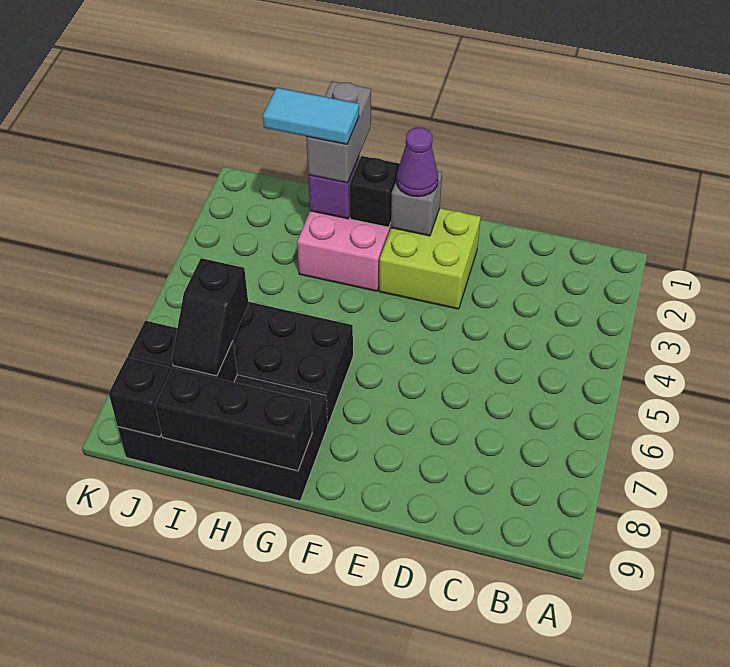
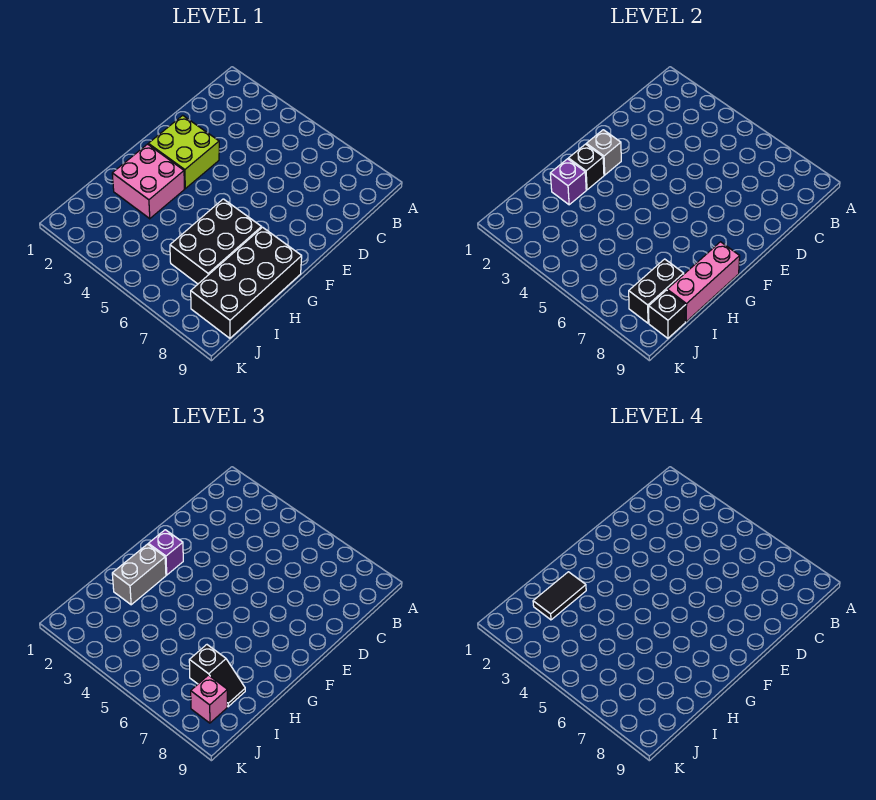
purple 1x1 cone [396,128,438,197] -> purple 1x1 brick [148,530,183,575]
black 1x3 brick [155,368,312,471] -> pink 1x3 brick [667,242,740,322]
grey 1x2 brick [306,81,371,183] -> grey 1x2 brick turned to [112,544,166,605]
cyan 1x2 tile [263,88,359,144] -> black 1x2 tile [533,572,586,620]
none -> pink 1x1 brick [191,675,227,723]

